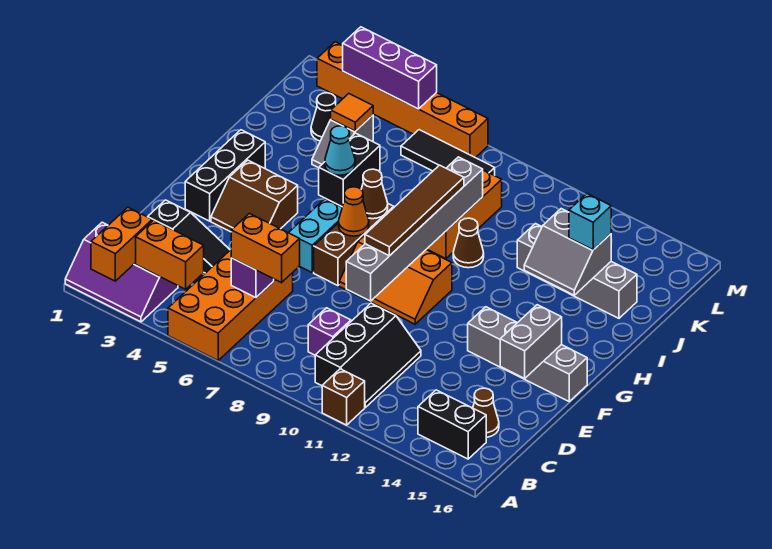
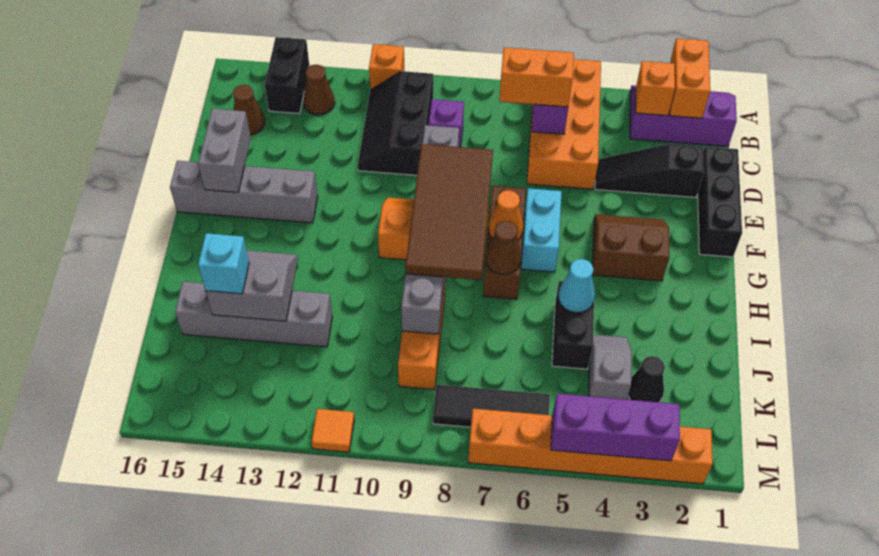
brown 1x1 brick [322,369,365,425] -> orange 1x1 brick [369,44,404,90]
orange 1x2 brick [136,220,204,289] -> orange 1x1 brick [636,61,675,116]
black 1x2 brick [418,390,486,459] -> black 1x2 brick turned to [265,37,310,114]
black 1x3 brick [185,130,265,221] -> black 1x3 brick moved to [698,147,742,257]
brown 1x4 tile [365,165,464,256] -> brown 2x4 tile [405,144,493,280]
brown 1x1 cone [453,218,484,268] -> brown 1x1 cone moved to [303,65,335,115]
orange 1x1 tile [331,94,373,131] -> orange 1x1 tile moved to [311,409,354,452]

